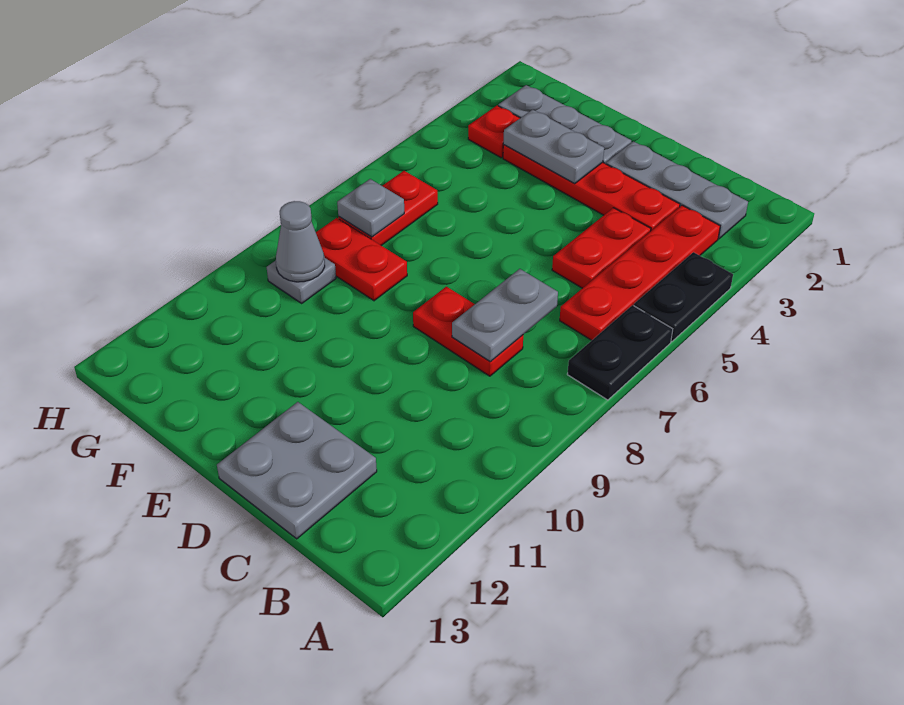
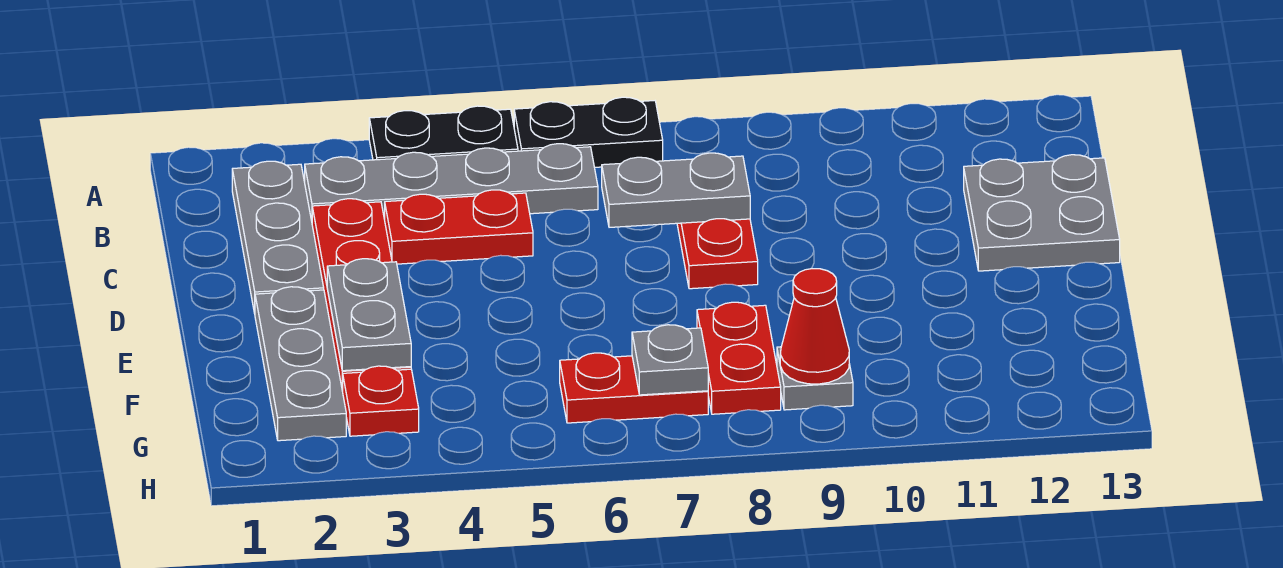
red 1x4 plate [560,205,720,340] -> grey 1x4 plate [305,144,598,221]
grey 1x1 cone [276,201,325,282] -> red 1x1 cone [780,269,849,384]

